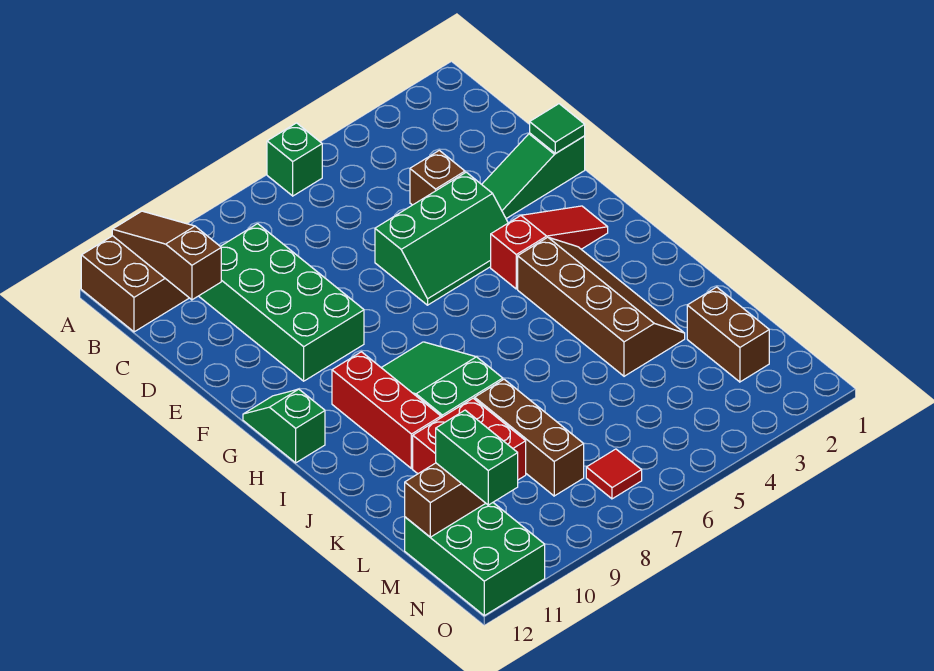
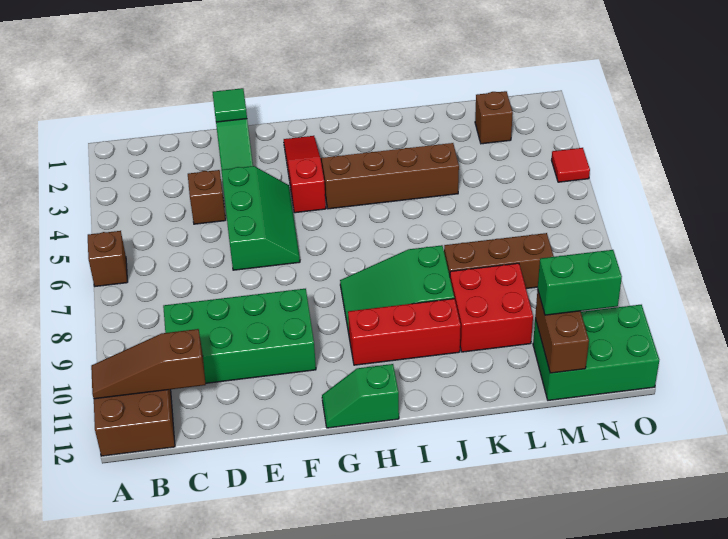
green 1x1 brick [267,123,322,196] -> brown 1x1 brick [88,231,127,286]
brown 1x2 brick [687,287,769,382] -> brown 1x1 brick [475,91,513,144]
red 1x1 tile [586,449,642,499] -> red 1x1 tile moved to [552,148,590,182]

